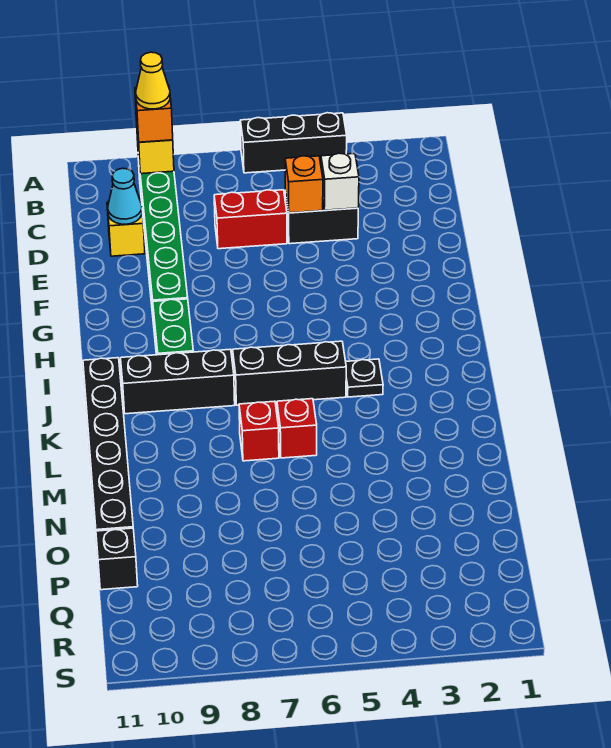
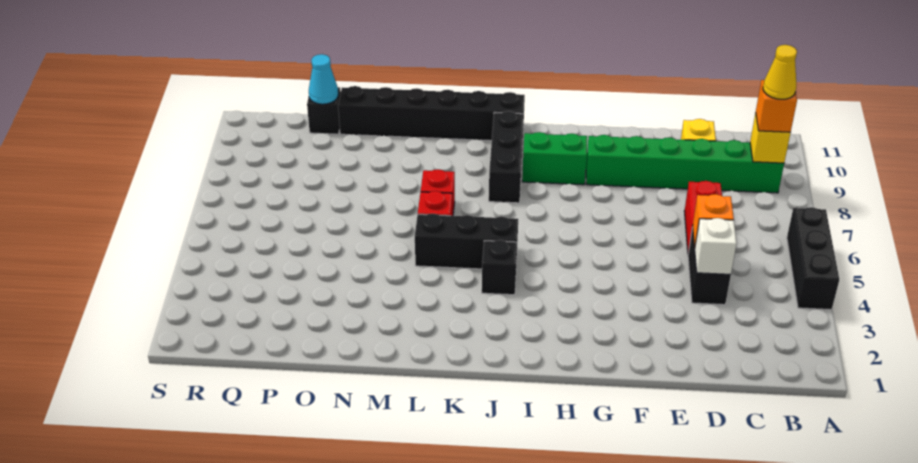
cyan 1x1 cone [108,168,142,224] -> cyan 1x1 cone moved to [309,54,338,104]
black 1x1 plate [346,359,383,397] -> black 1x1 brick [482,240,517,295]
black 1x3 brick [233,341,346,405] -> black 1x3 brick turned to [415,214,518,269]

